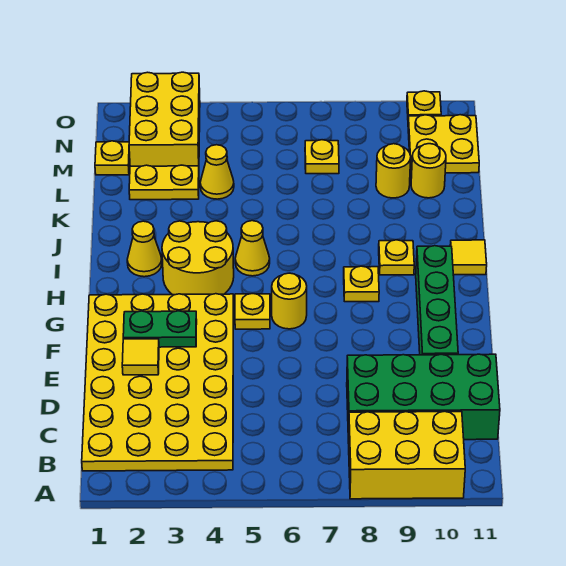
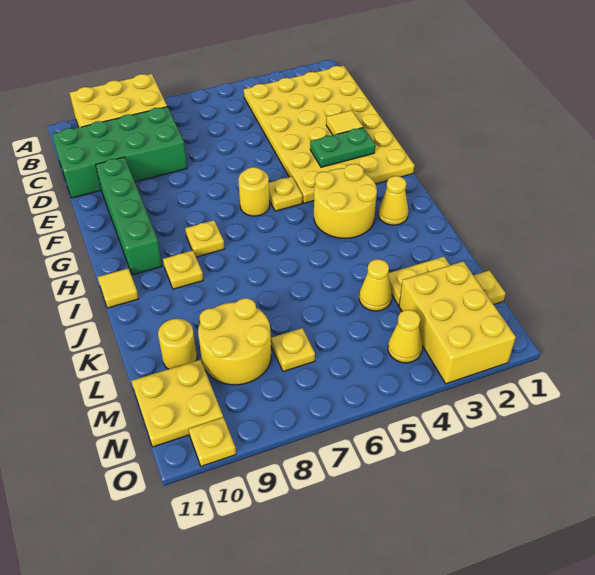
yellow 1x1 cone [235,221,270,276] -> yellow 1x1 cone moved to [388,310,422,363]
yellow 1x1 round brick [376,144,411,198] -> yellow 2x2 round brick [198,298,271,385]

